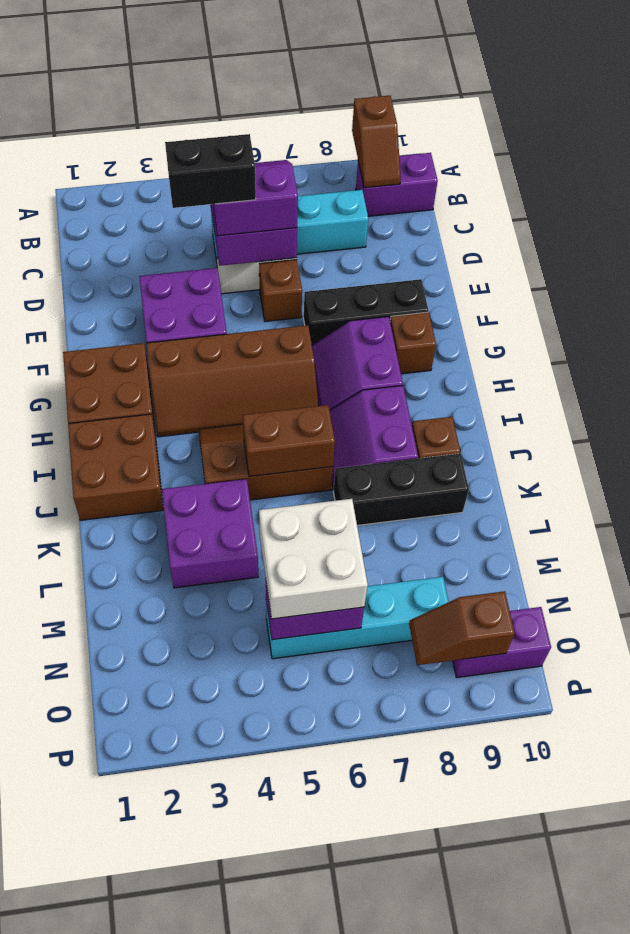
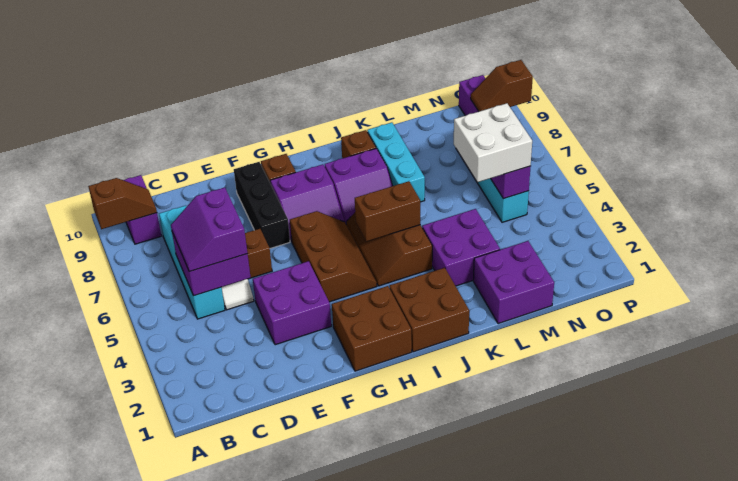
black 1x2 brick [165,134,256,208] -> none
brown 2x4 slope [146,325,318,437] -> brown 2x3 slope [290,211,377,302]
brown 1x2 brick [243,405,335,477] -> brown 1x2 brick turned to [355,181,420,241]
black 1x3 brick [333,454,469,525] -> cyan 1x3 brick [367,122,425,202]
none -> purple 2x2 brick [473,241,554,324]
brown 1x2 slope [409,591,515,665] -> brown 1x2 slope turned to [471,60,533,111]

